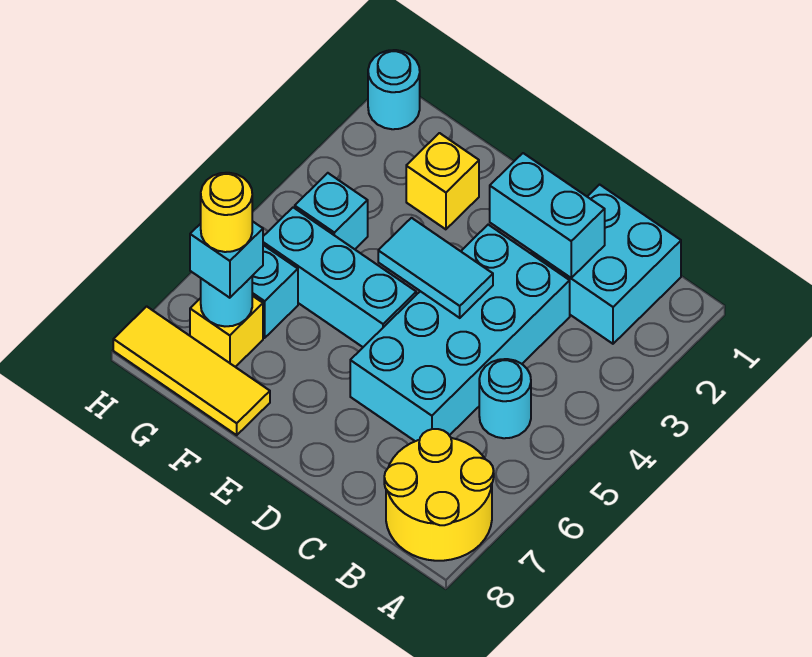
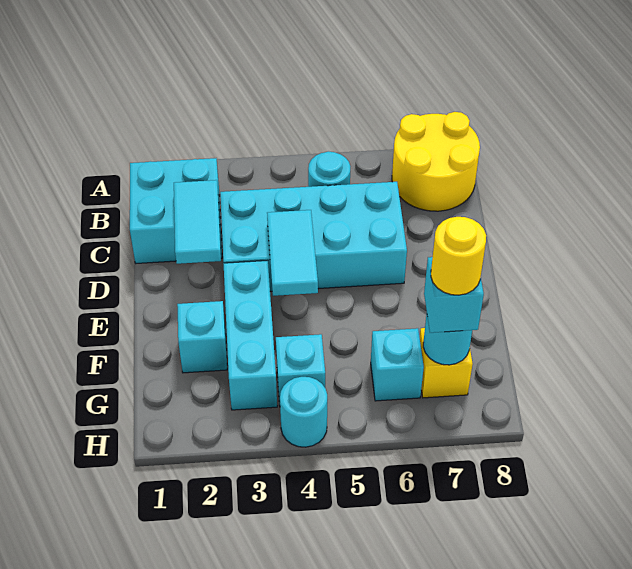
cyan 1x2 brick [490,153,605,278] -> cyan 1x2 tile [174,180,221,264]
cyan 1x3 brick [263,207,416,347] -> cyan 1x3 brick moved to [223,260,277,410]
yellow 1x1 brick [406,133,479,229] -> cyan 1x1 brick [177,301,227,373]
yellow 1x3 tile [113,306,270,435] -> none
cyan 1x1 round brick [368,50,420,129] -> cyan 1x1 round brick moved to [280,377,327,447]

